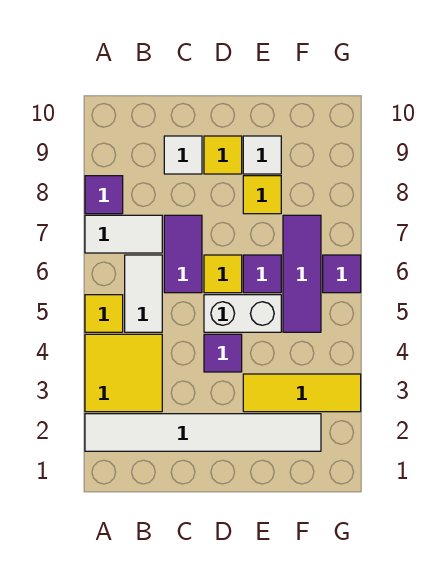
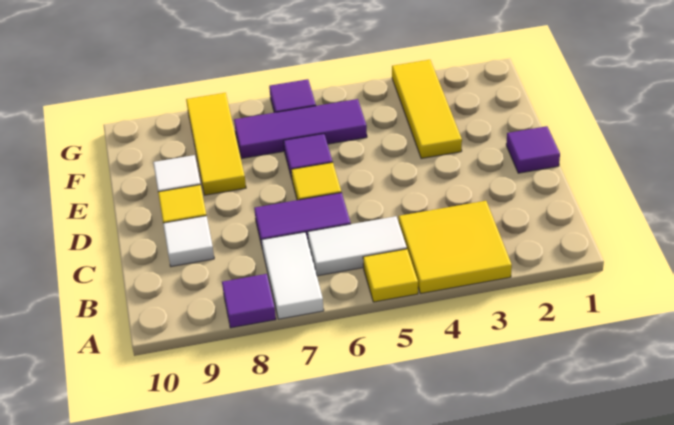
white 1x6 tile [85,414,321,451] -> none
purple 1x1 tile [204,334,242,372] -> purple 1x1 tile moved to [506,126,560,173]
white 1x2 brick [204,295,281,332] -> none
yellow 1x1 tile [243,176,281,214] -> yellow 1x3 tile [186,93,246,195]

